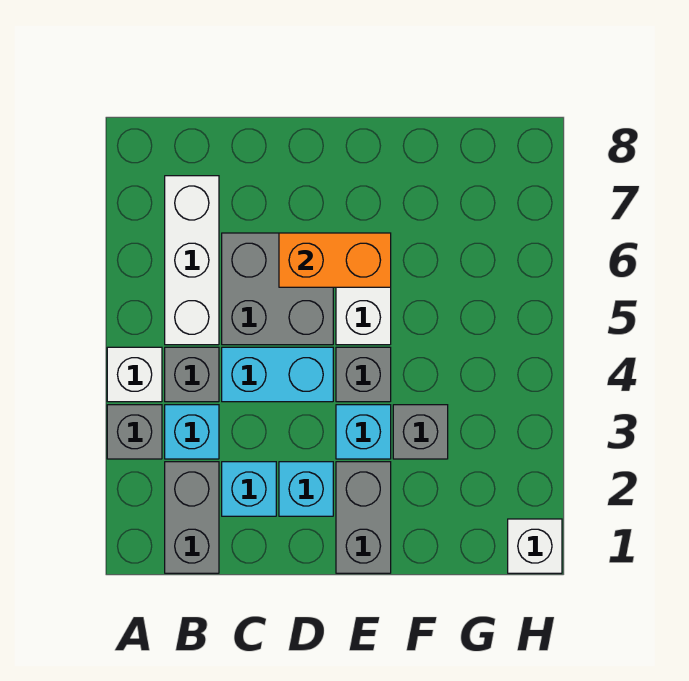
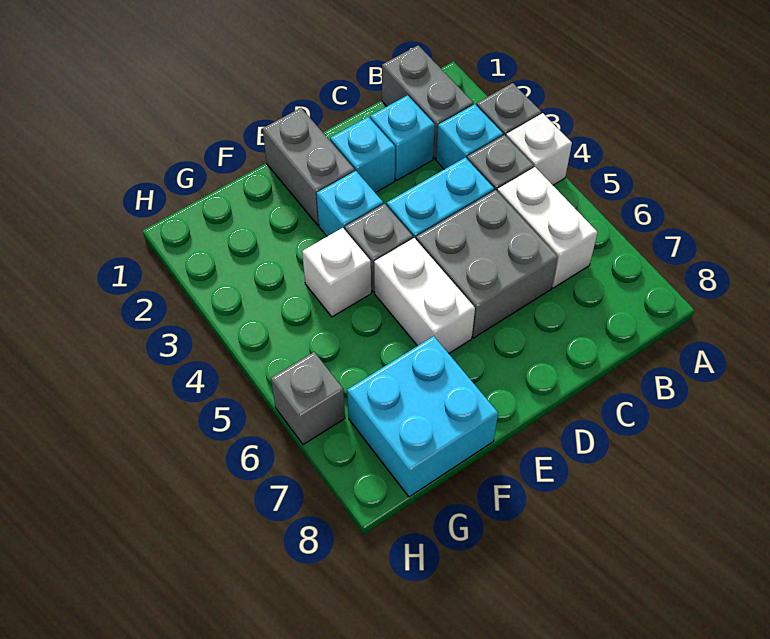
white 1x3 brick [165,176,219,345] -> white 1x2 brick [497,167,598,288]
orange 1x2 brick [279,233,391,287] -> none
grey 1x1 brick [393,405,448,459] -> grey 1x1 brick moved to [271,352,345,445]
none -> cyan 2x2 brick [347,336,498,497]
white 1x1 brick [508,519,562,573] -> white 1x1 brick moved to [302,228,371,317]

